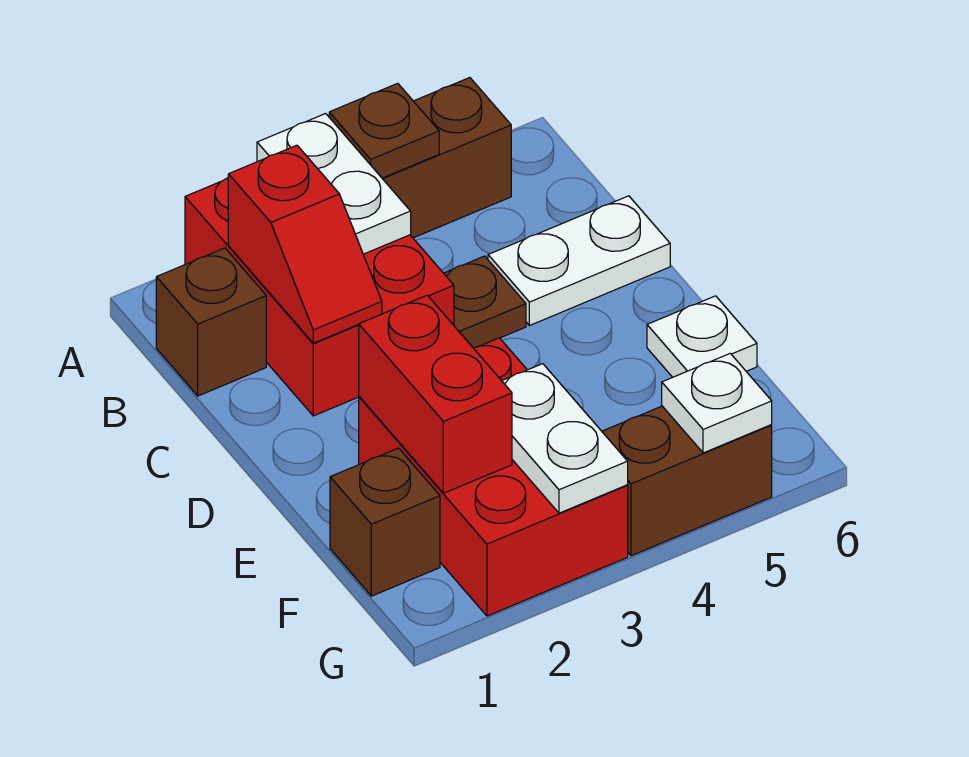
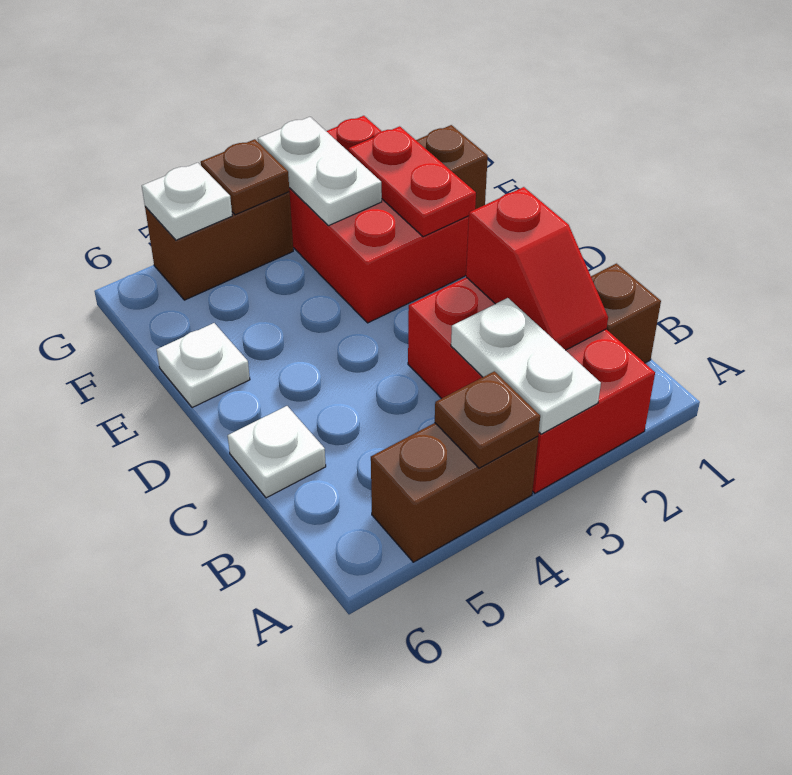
red 1x2 slope [228,145,382,343] -> red 1x2 slope turned to [466,187,608,350]
brown 1x1 plate [444,256,526,348] -> brown 1x1 plate moved to [201,139,289,215]
white 1x2 plate [488,196,670,326] -> white 1x1 plate [228,406,326,498]
red 1x2 brick [359,295,512,493] -> red 1x2 plate [348,126,476,237]

